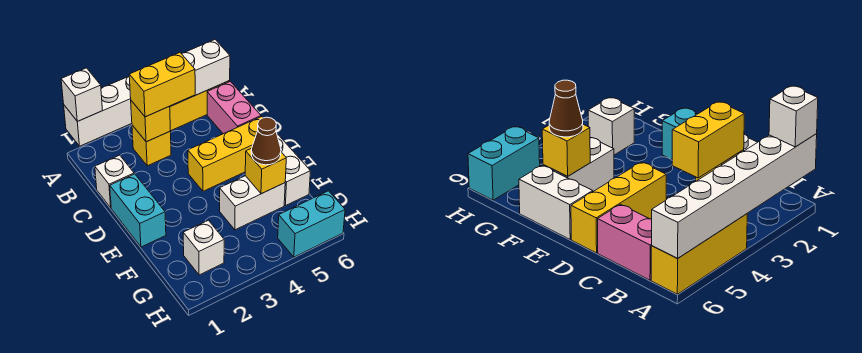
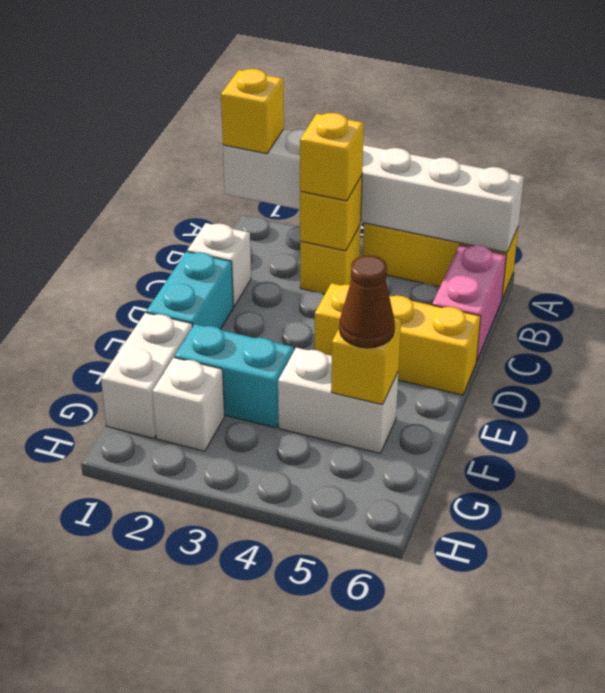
white 1x1 brick [61,68,103,121] -> yellow 1x1 brick [221,69,284,154]
yellow 1x2 brick [129,53,195,117] -> yellow 1x1 brick [300,113,364,201]
white 1x2 brick [277,135,310,206] -> white 1x2 brick moved to [101,313,192,438]
cyan 1x2 brick [278,191,345,257] -> cyan 1x2 brick moved to [175,324,294,428]

